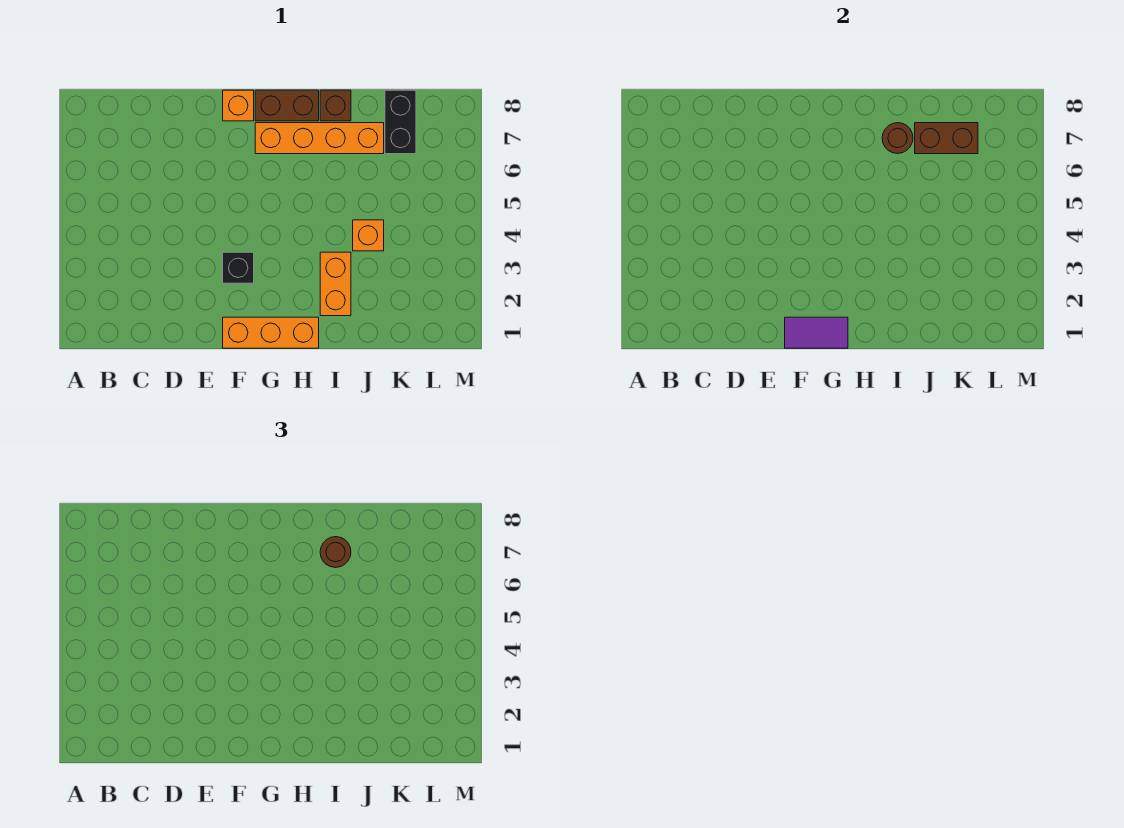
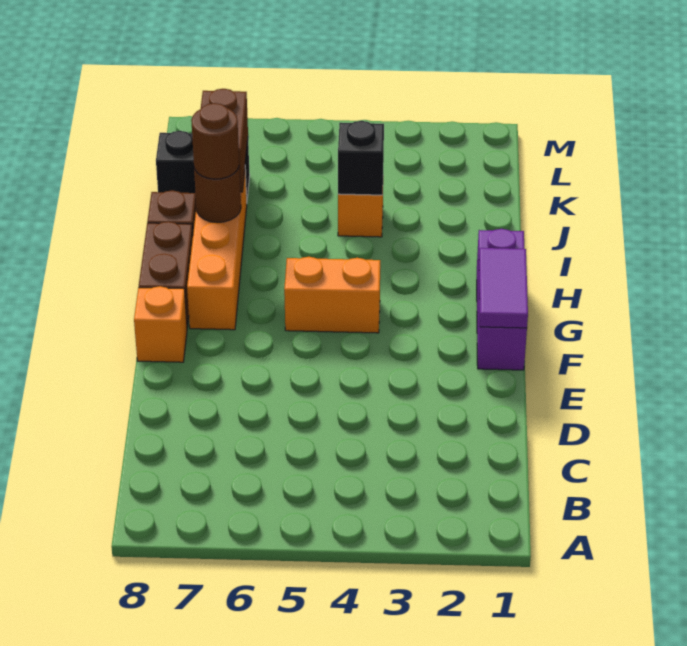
orange 1x3 brick [223,317,319,348] -> purple 1x3 brick [477,229,527,370]
black 1x1 brick [223,252,254,283] -> black 1x1 brick moved to [338,121,384,195]
orange 1x2 brick [320,252,351,316] -> orange 1x2 brick moved to [284,257,380,333]

